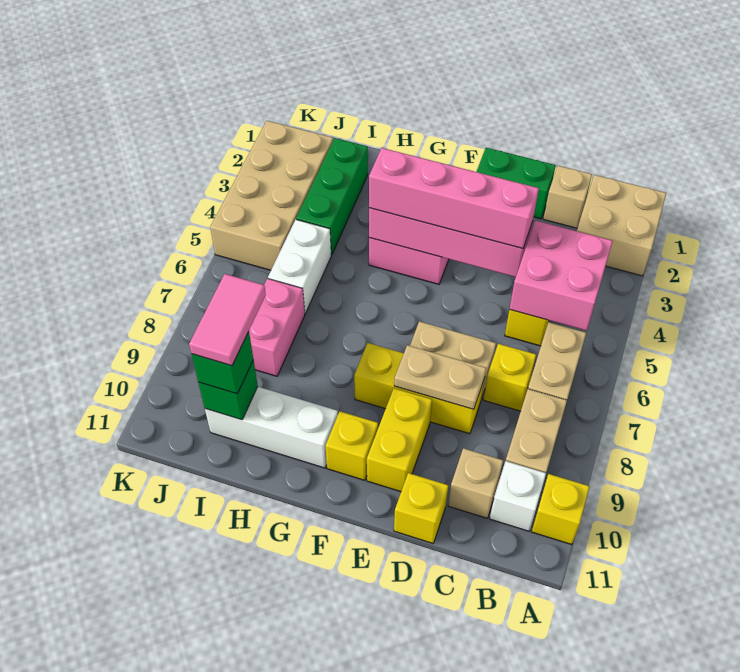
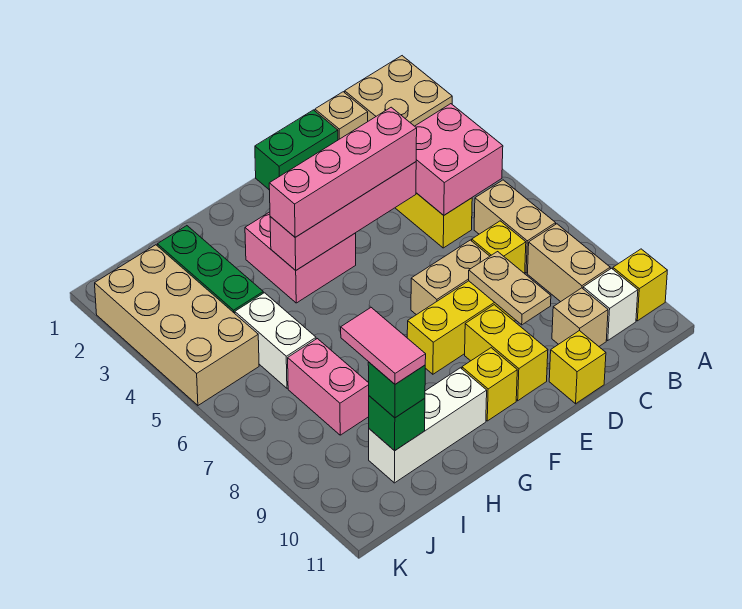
tan 1x2 plate [394,345,486,409] -> tan 1x2 plate turned to [469,252,551,325]

